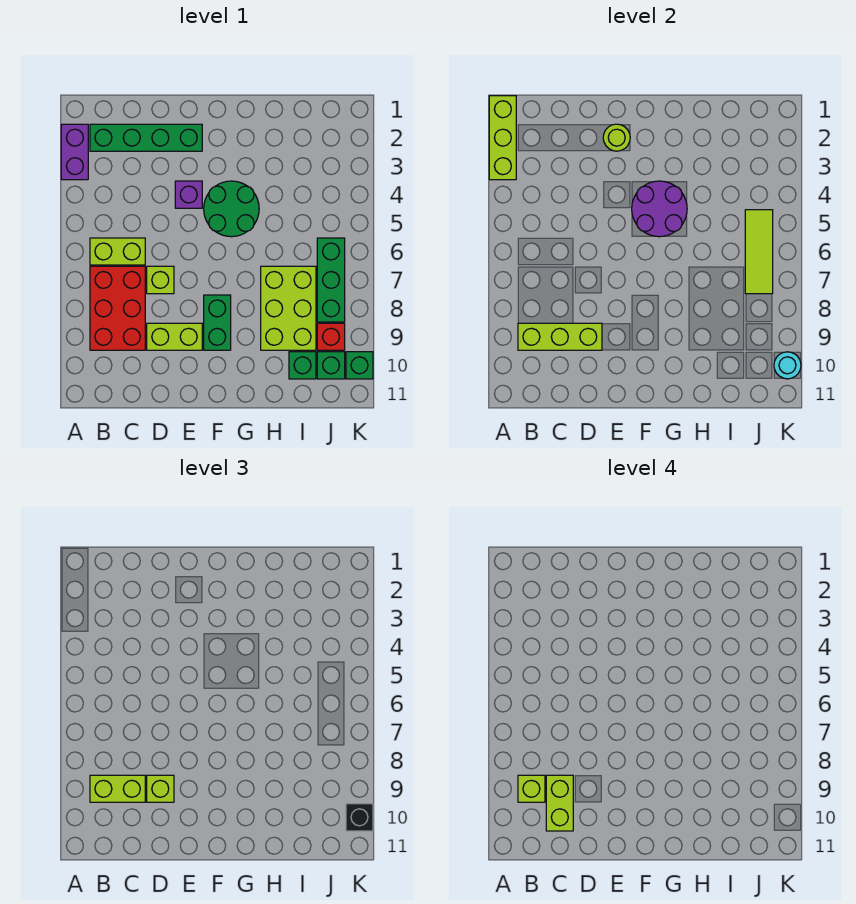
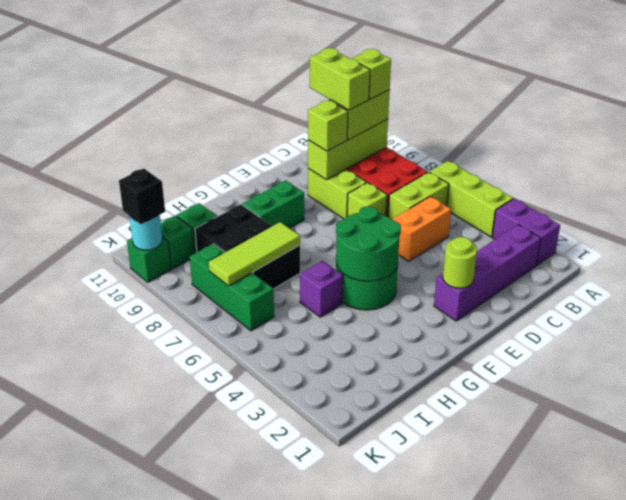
lime 1x3 brick [489,96,516,180] -> lime 1x3 brick moved to [430,161,513,237]
green 1x4 brick [90,124,202,151] -> purple 1x4 brick [434,225,541,321]
none -> orange 1x2 brick [392,196,451,261]
lime 1x2 brick [147,323,202,350] -> lime 1x2 brick turned to [308,169,367,219]
purple 1x1 brick [175,181,202,208] -> purple 1x1 brick moved to [300,261,343,317]
purple 2x2 round brick [632,181,687,237] -> green 2x2 round brick [336,206,401,281]
green 1x2 brick [204,295,231,350] -> green 1x2 brick turned to [242,180,304,228]
lime 2x3 brick [261,266,316,350] -> black 2x3 brick [195,204,300,289]
lime 1x3 tile [745,210,773,294] -> lime 1x3 tile turned to [209,222,300,286]
red 1x1 brick [317,323,345,350] -> none

